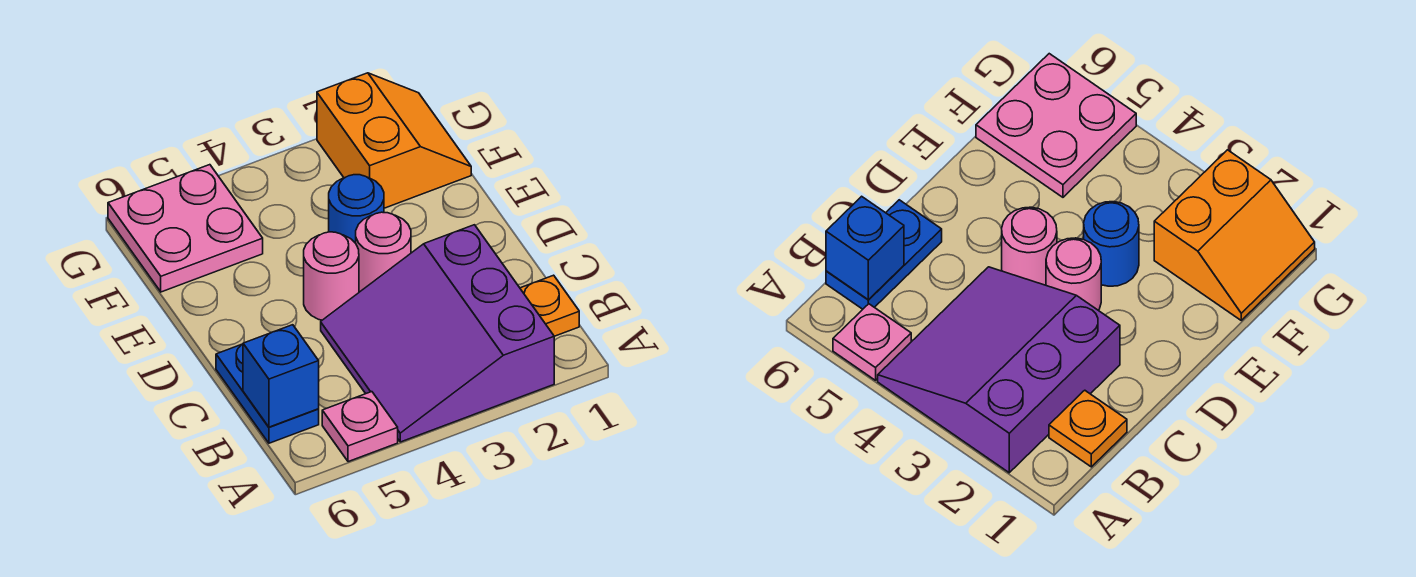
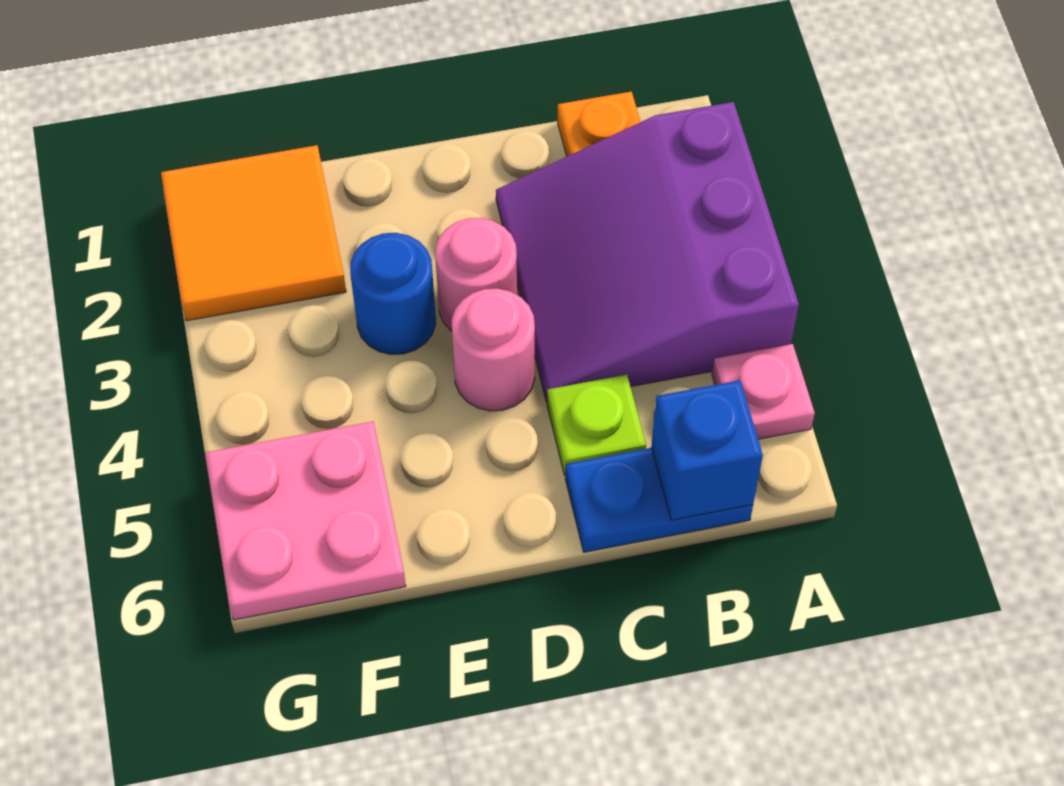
purple 3x3 slope [321,225,554,442] -> purple 3x3 slope turned to [496,102,799,402]
none -> lime 1x1 plate [547,375,646,476]
orange 2x2 slope [317,73,471,208] -> orange 2x2 tile [161,145,346,321]

